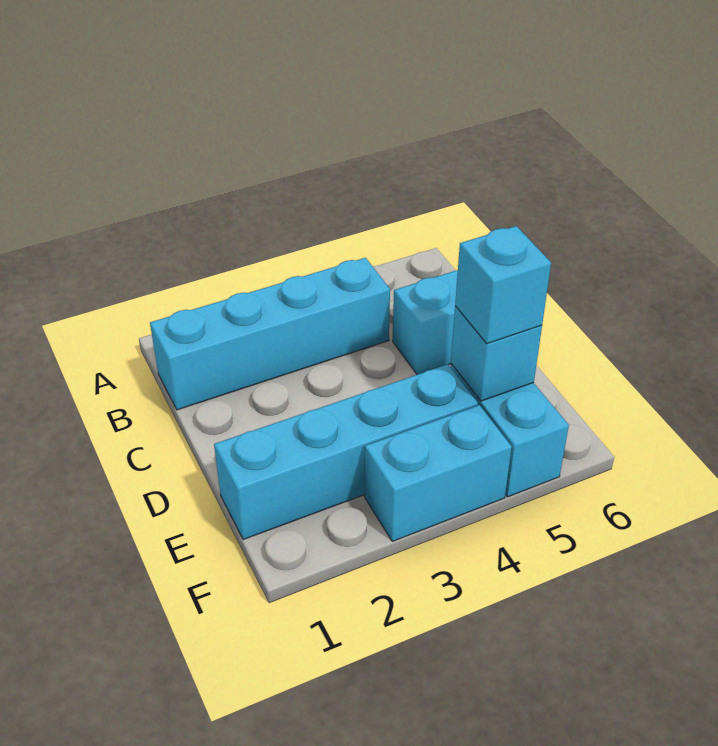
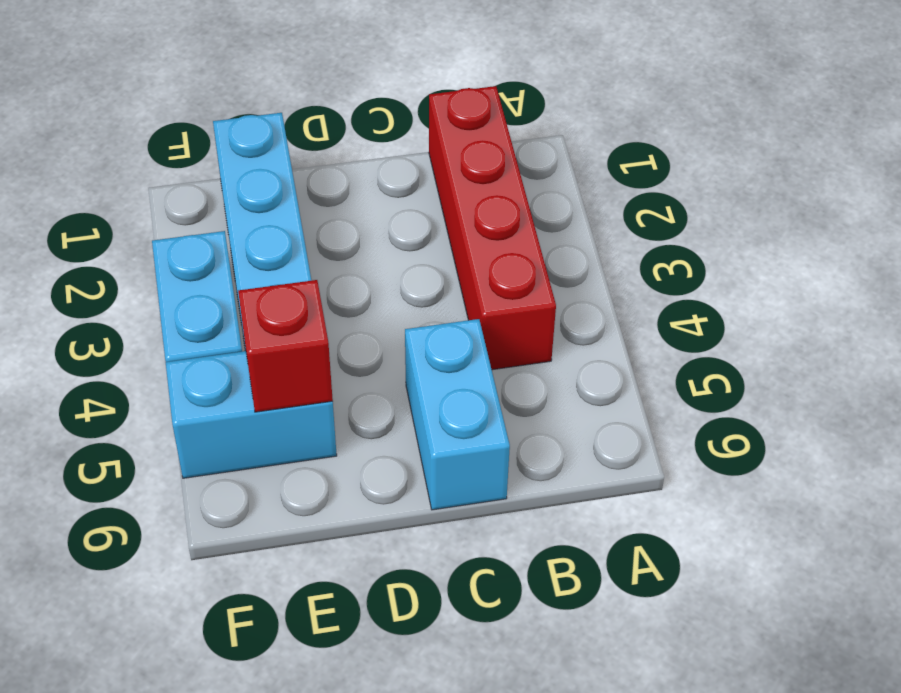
cyan 1x4 brick [150,258,390,410] -> red 1x4 brick [429,86,556,370]
cyan 1x1 brick [451,306,542,401] -> red 1x1 brick [238,280,333,412]
cyan 1x1 brick [455,226,551,344] -> none

